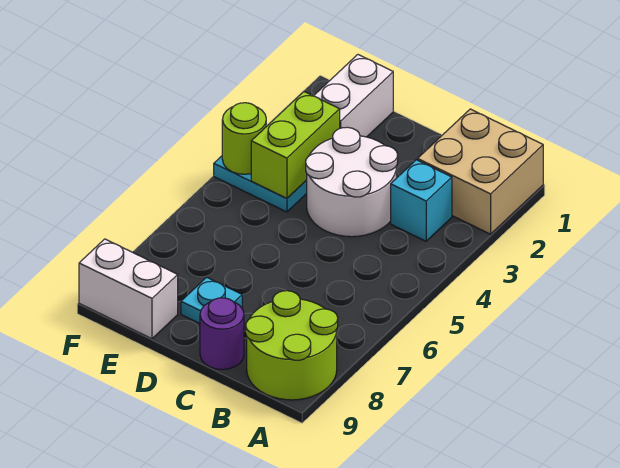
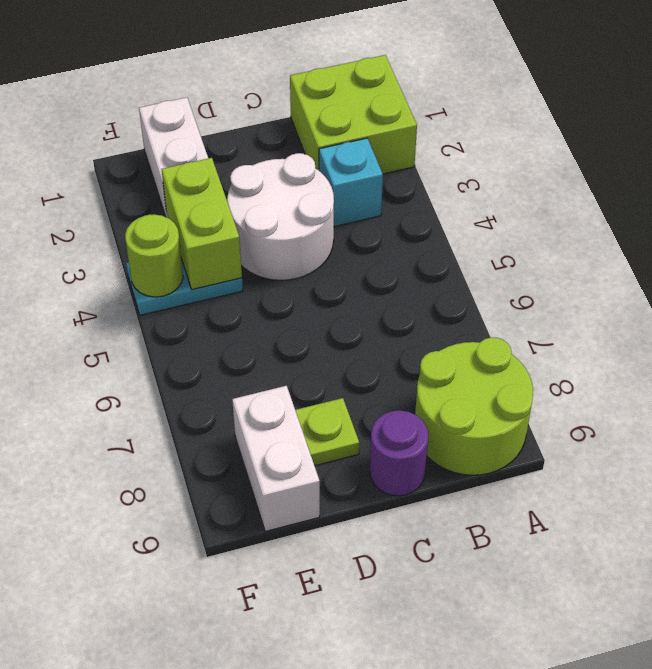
tan 2x2 brick [418,109,543,234] -> lime 2x2 brick [290,55,417,174]
cyan 1x1 plate [181,277,242,324] -> lime 1x1 plate [295,398,359,466]
white 1x2 brick [79,239,178,339] -> white 1x2 brick turned to [232,386,320,532]

